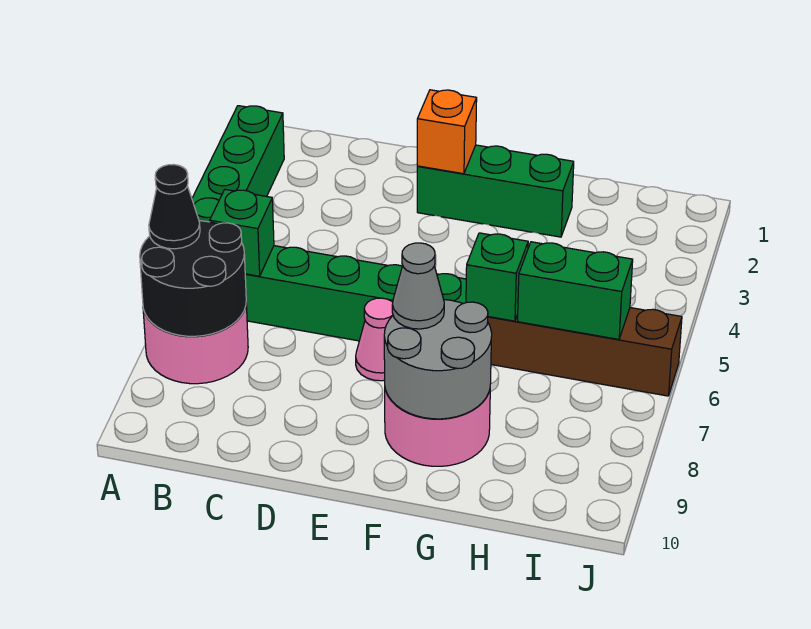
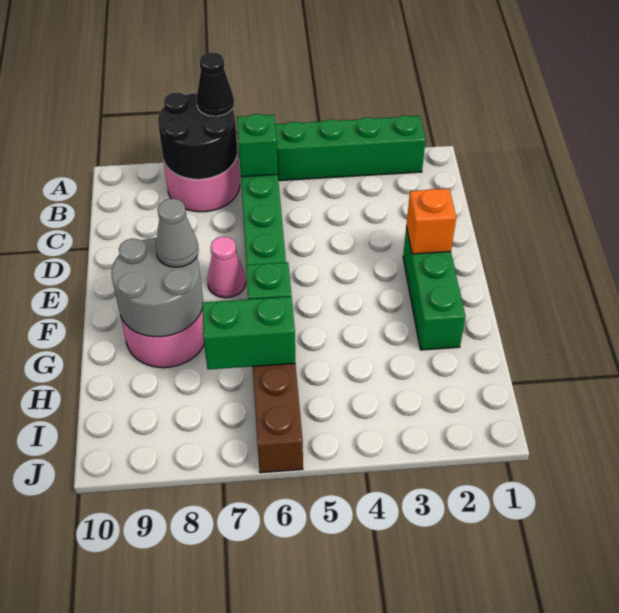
green 1x2 brick [518,242,633,339] -> green 1x2 brick turned to [202,297,295,369]

